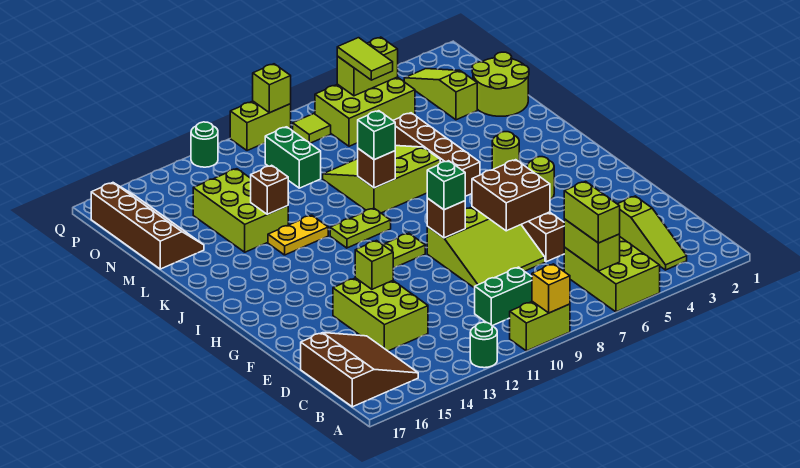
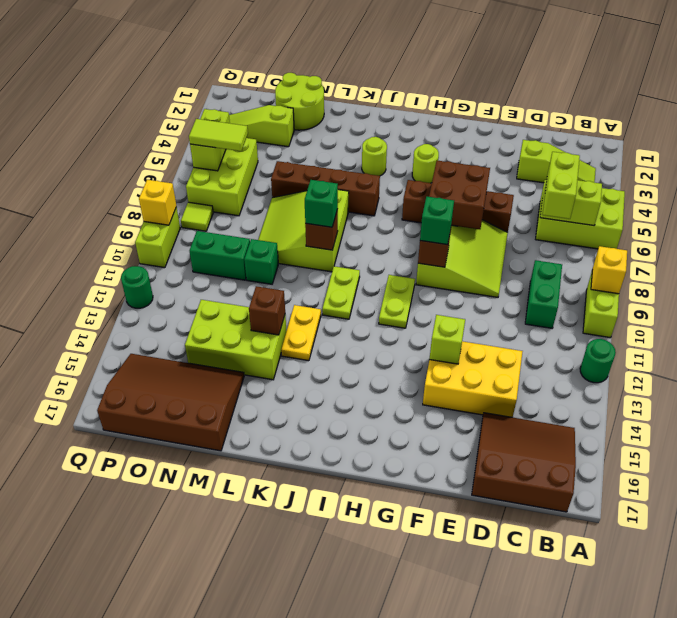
lime 1x2 brick [564,182,620,243] -> lime 1x2 brick turned to [543,152,580,219]
lime 2x3 brick [333,278,428,351] -> yellow 2x3 brick [423,341,523,417]
none -> green 1x1 brick [244,239,278,284]
brown 2x4 slope [91,183,204,269] -> brown 3x4 slope [97,354,244,451]
lime 1x1 brick [253,64,291,113] -> yellow 1x1 brick [139,180,176,225]

